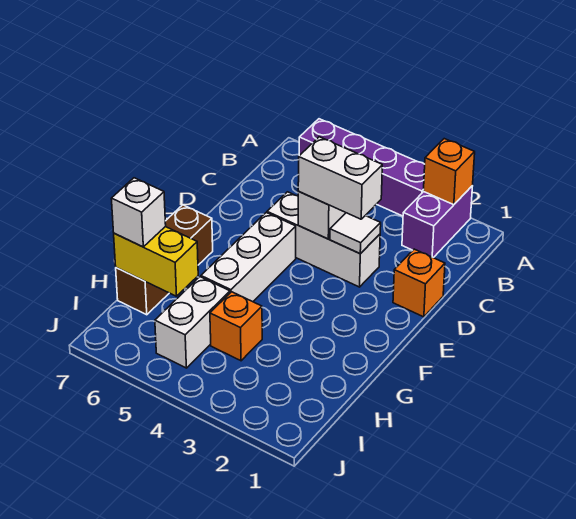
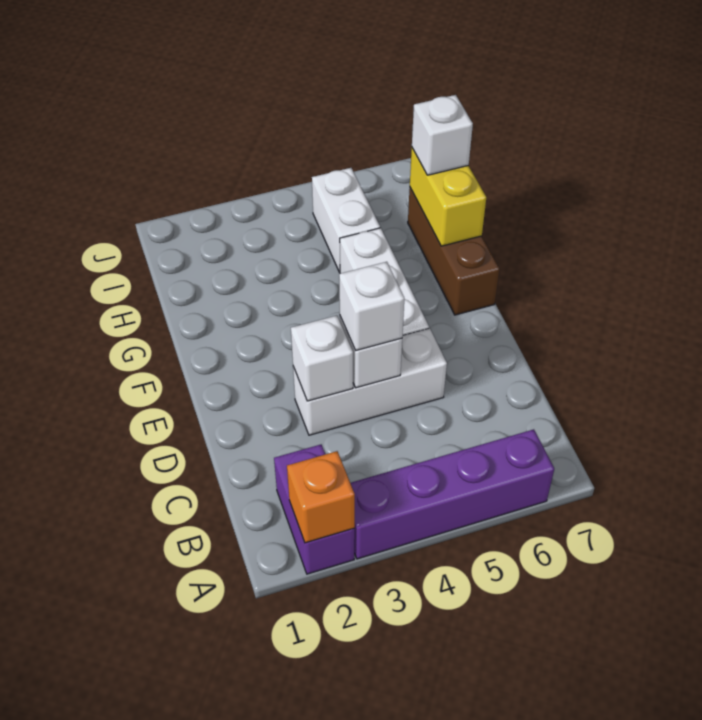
orange 1x1 brick [393,249,445,317] -> none
white 1x1 tile [330,213,381,254] -> white 1x1 brick [291,316,353,401]
white 1x2 brick [298,137,382,219] -> white 1x1 brick [339,262,404,350]
orange 1x1 brick [210,292,262,361] -> none
yellow 1x2 brick [114,227,198,296] -> yellow 1x2 brick turned to [410,148,486,246]

